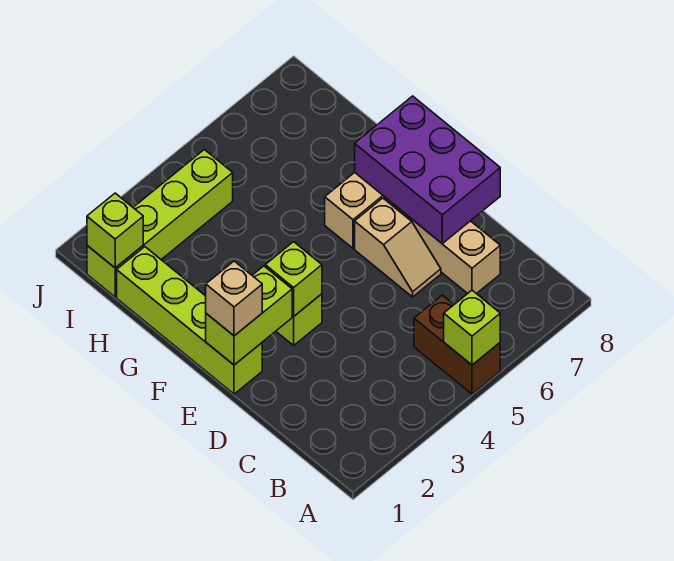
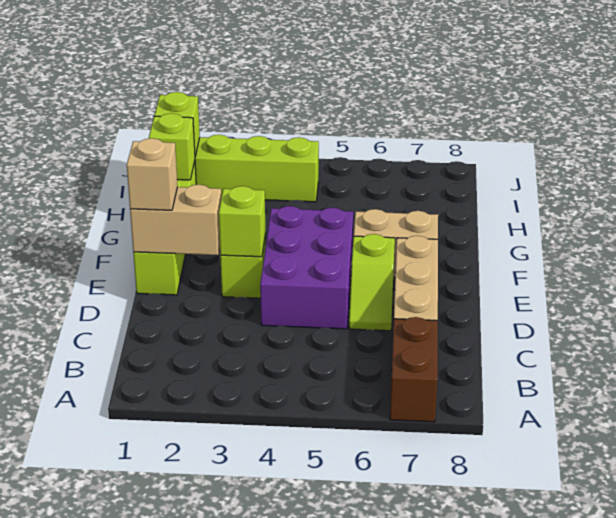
brown 1x2 brick [414,295,500,394] -> brown 1x2 brick moved to [390,317,438,422]
lime 1x1 brick [444,290,500,365] -> lime 1x1 brick moved to [149,113,195,180]
tan 1x2 slope [355,198,441,297] -> lime 1x2 slope [349,234,395,331]
purple 2x3 brick [355,96,500,243] -> purple 2x3 brick moved to [260,206,353,329]
lime 1x2 brick [206,266,292,365] -> tan 1x2 brick [130,185,221,255]

